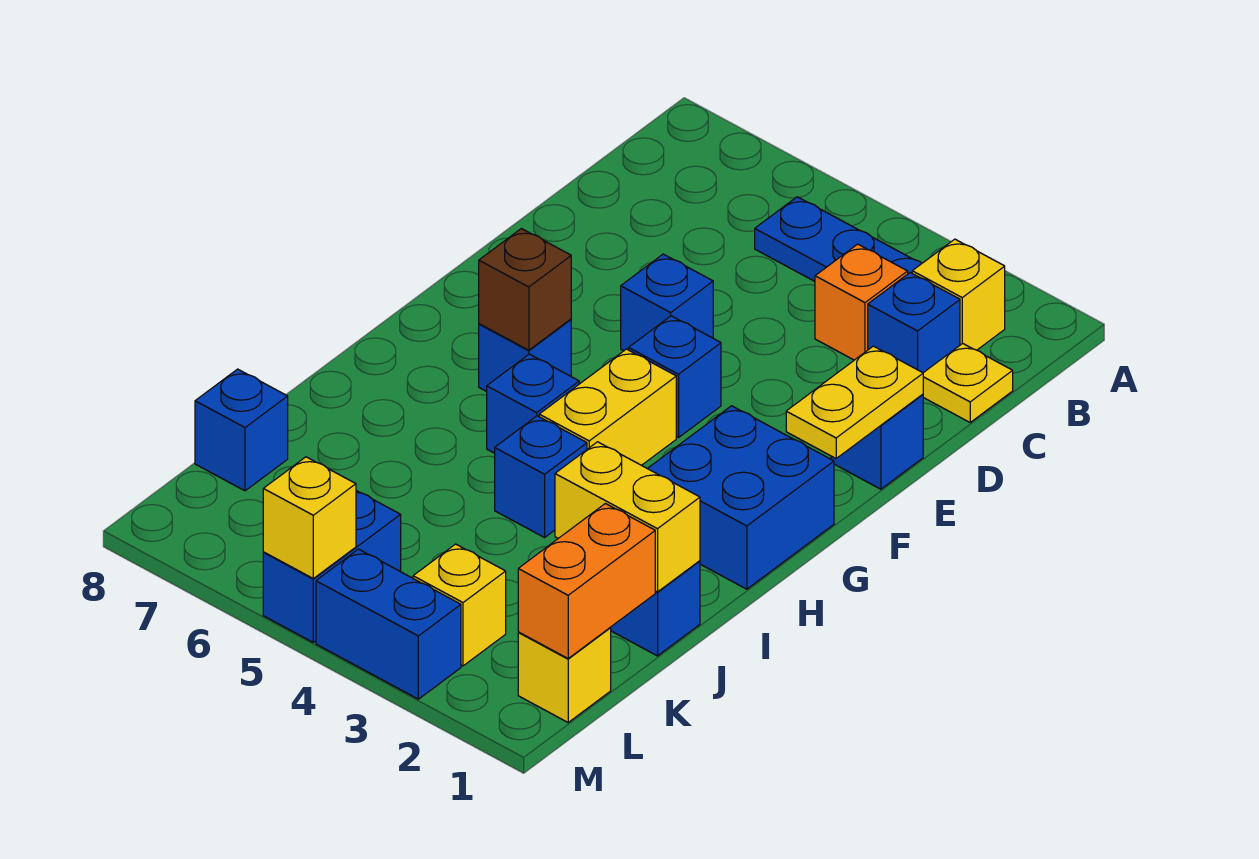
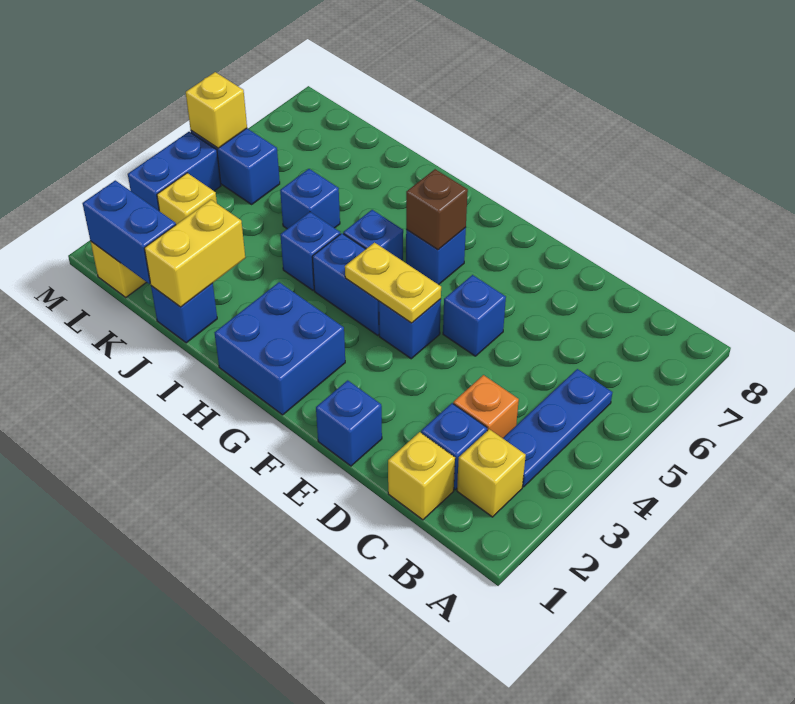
yellow 1x1 plate [923,343,1013,422] -> yellow 1x1 brick [388,432,455,520]
yellow 1x2 plate [786,346,923,458] -> yellow 1x2 plate moved to [345,243,441,323]
yellow 1x2 brick [539,349,676,465] -> blue 1x2 brick [312,233,379,335]
orange 1x2 brick [518,504,655,658] -> blue 1x2 brick [82,180,176,284]
blue 1x1 brick [195,369,288,491] -> blue 1x1 brick moved to [280,169,340,229]

